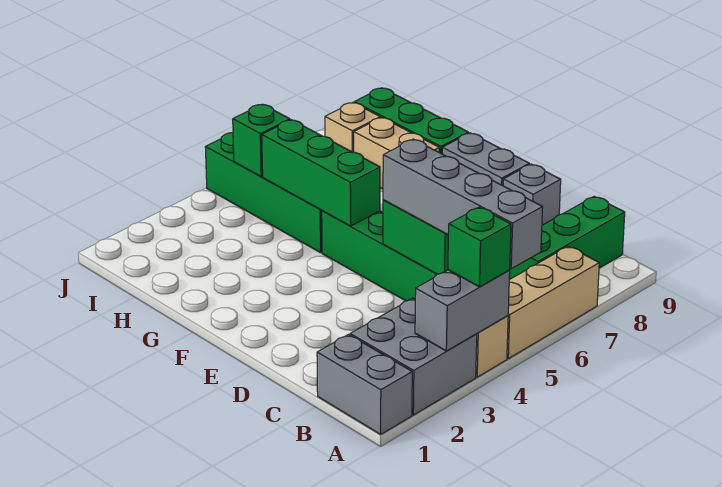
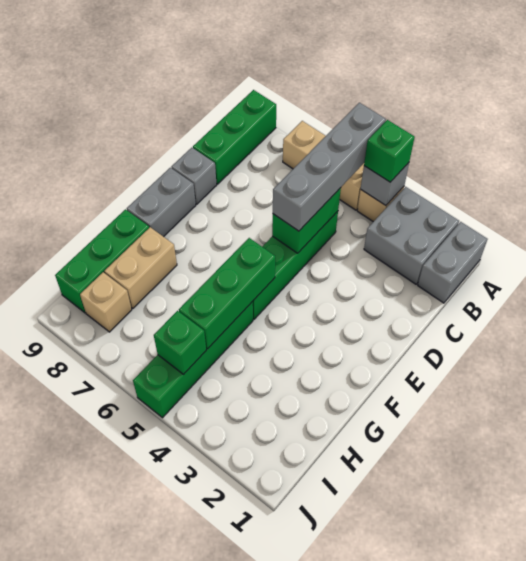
grey 1x2 brick [415,270,510,351] -> grey 1x1 brick [361,163,409,205]
green 1x3 brick [509,197,625,280] -> green 1x3 brick turned to [193,90,276,184]

